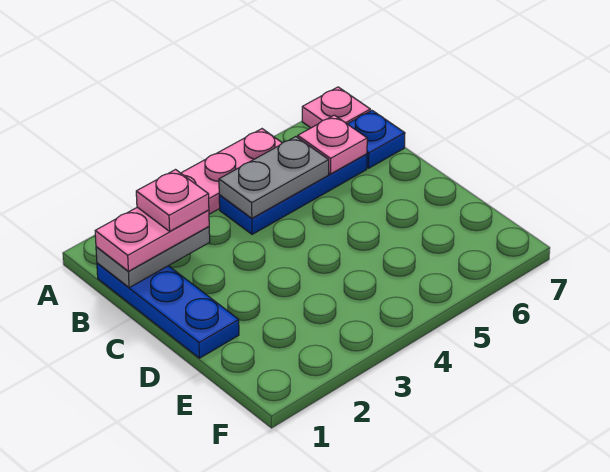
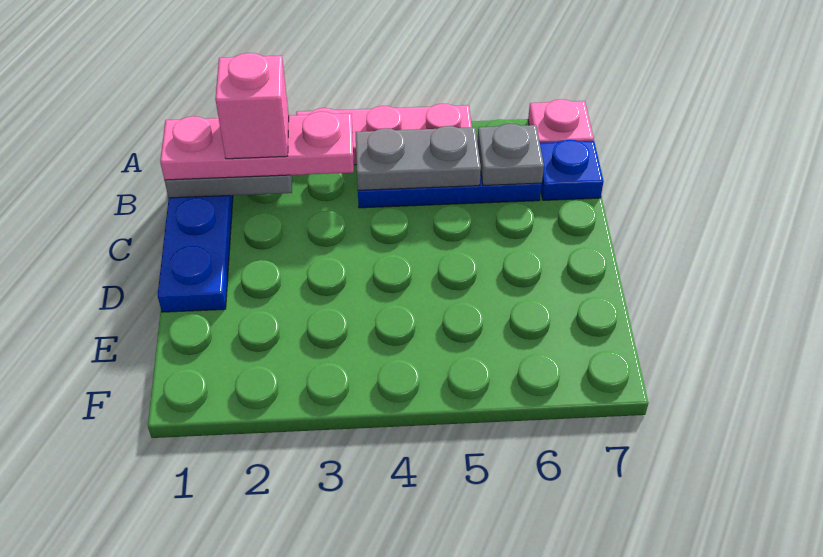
pink 1x2 plate [95,207,209,271] -> pink 1x3 plate [160,112,354,180]
pink 1x1 plate [136,170,209,231] -> pink 1x1 brick [215,53,289,159]
pink 1x1 plate [298,115,367,174] -> grey 1x1 plate [477,124,544,185]

